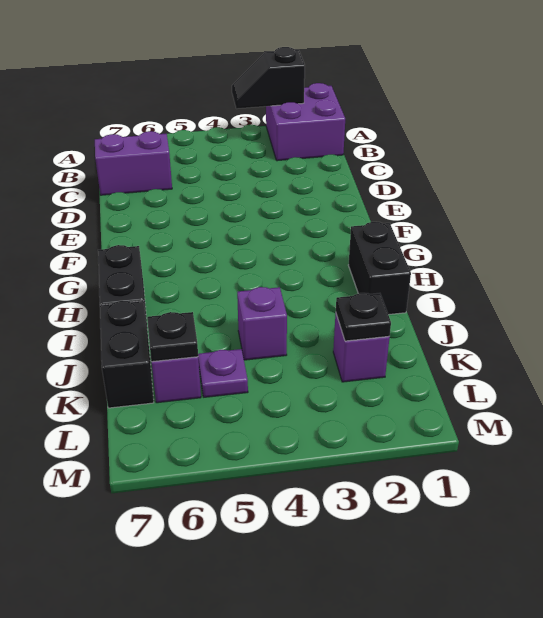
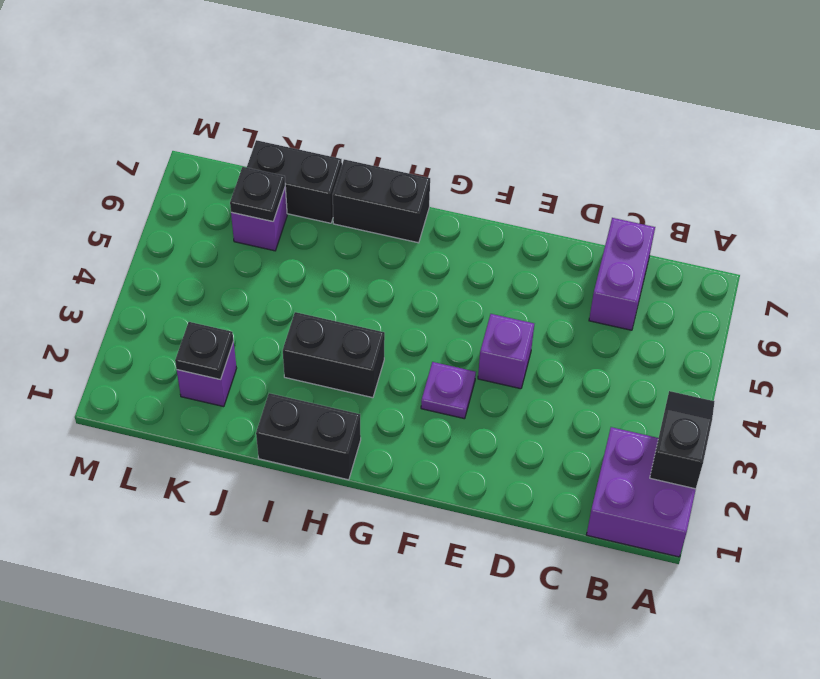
none -> black 1x2 brick [283,312,385,398]
purple 1x1 brick [237,287,287,360] -> purple 1x1 brick moved to [478,314,534,389]
purple 1x1 plate [198,349,248,397] -> purple 1x1 plate moved to [421,362,476,419]

